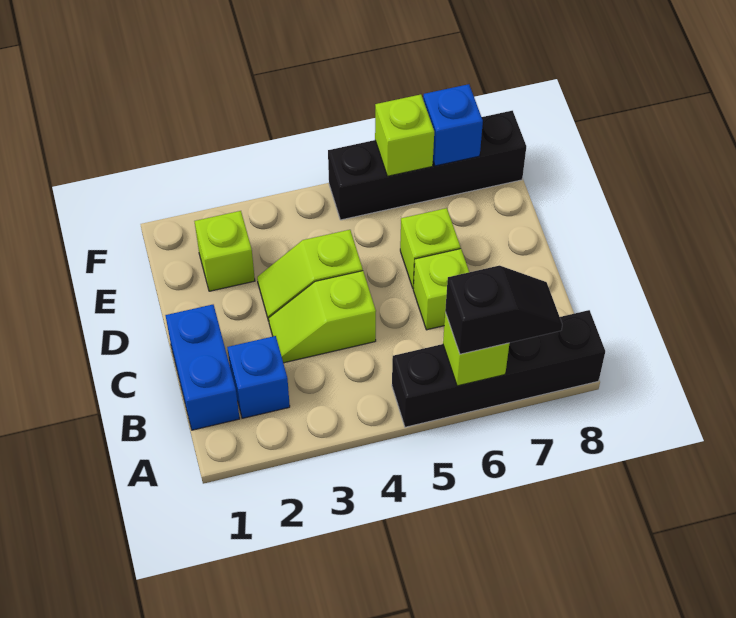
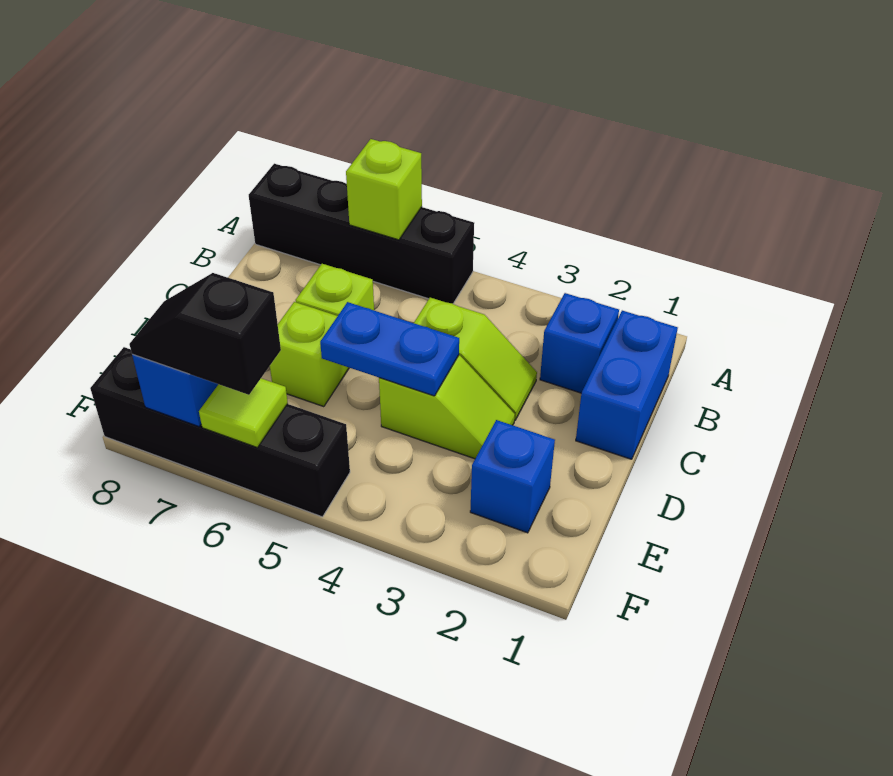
black 1x2 slope [445,266,562,354] -> black 1x2 slope moved to [129,273,281,395]
none -> blue 1x2 plate [320,302,459,396]
lime 1x1 brick [194,211,255,291] -> blue 1x1 brick [470,420,555,533]
lime 1x1 brick [375,94,434,176] -> lime 1x1 tile [199,378,288,448]

